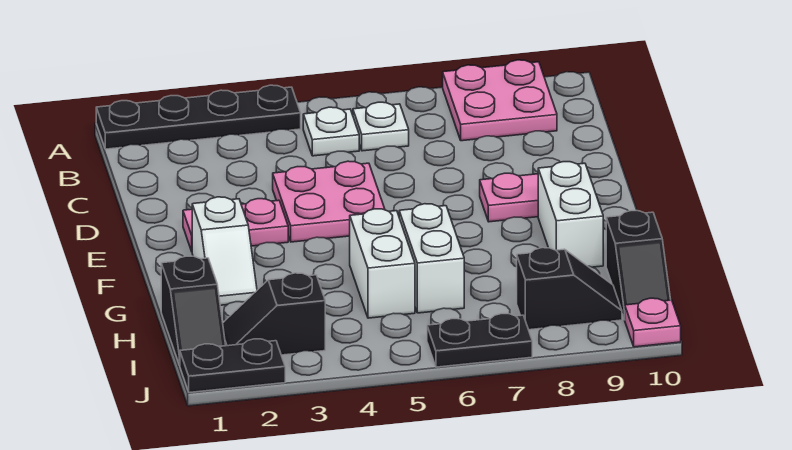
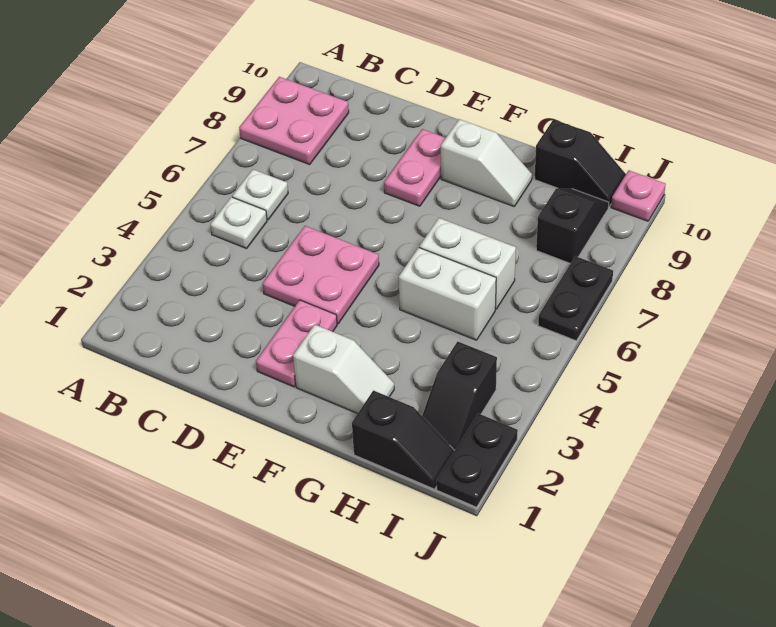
black 1x4 plate [96,85,301,149] -> none
white 1x2 brick [538,162,603,267] -> white 1x2 slope [441,119,532,206]

